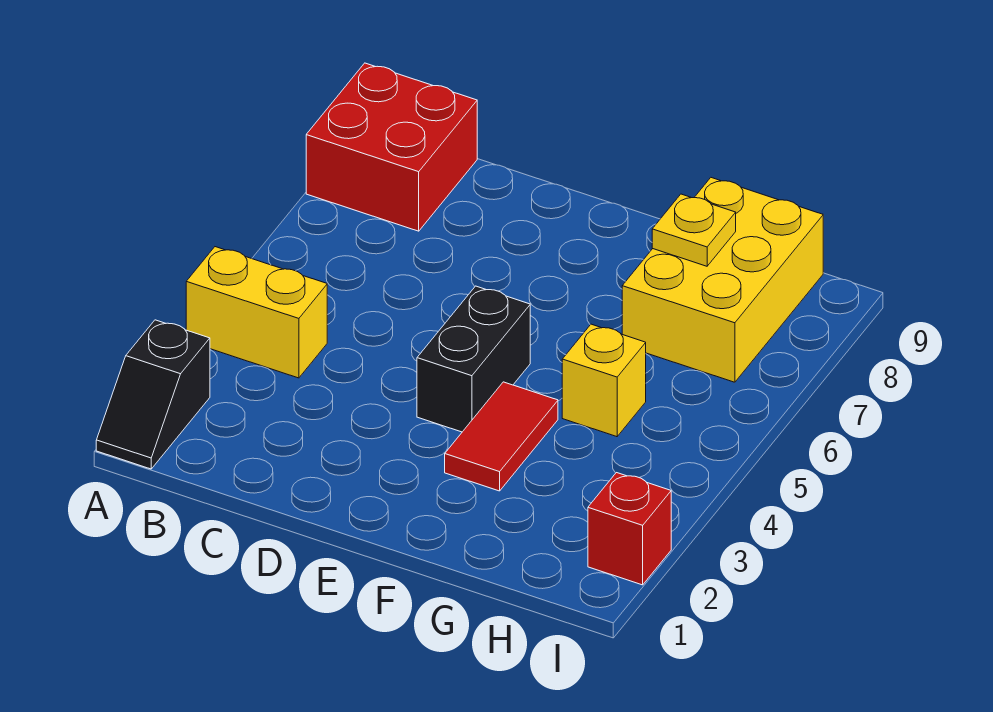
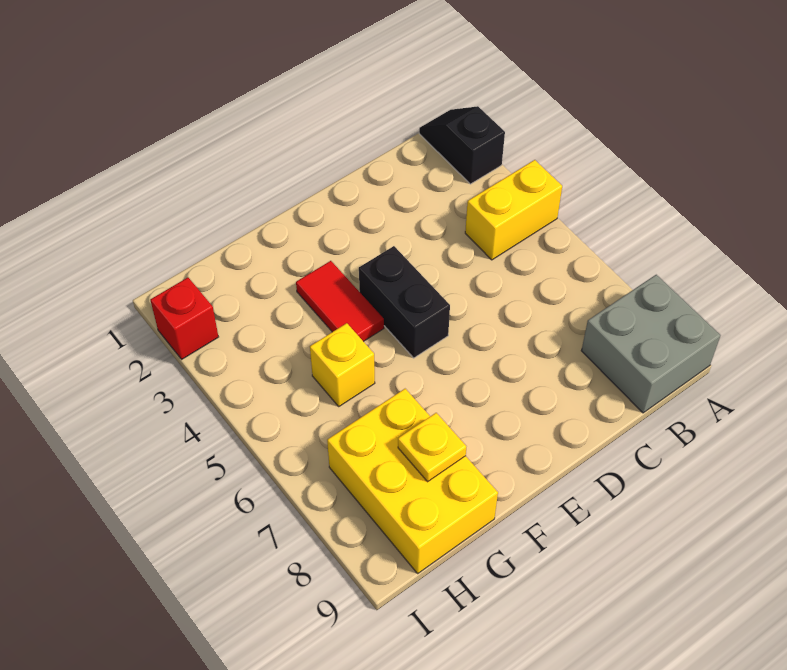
red 2x2 brick [306,63,477,231] -> grey 2x2 brick [581,275,720,413]

